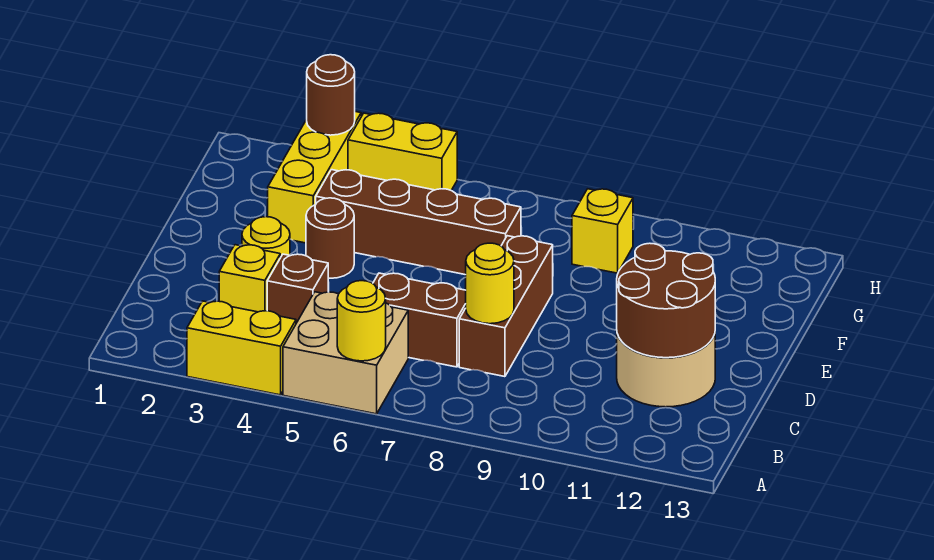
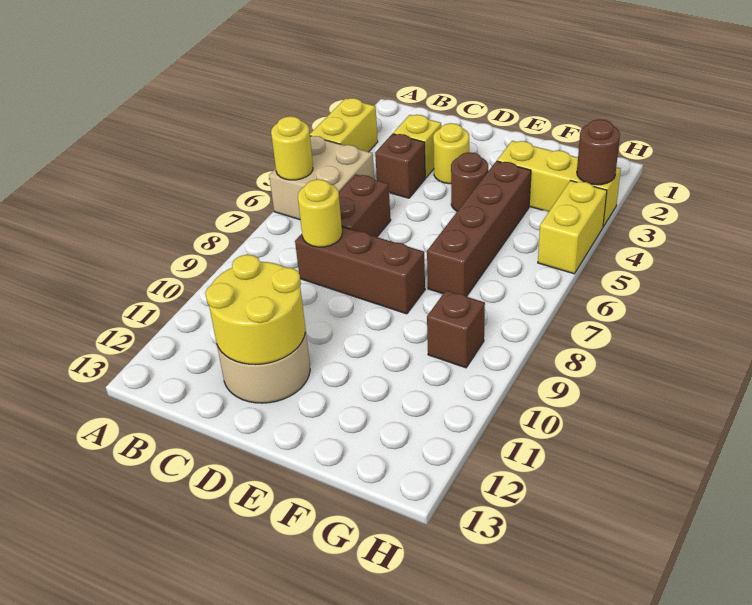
brown 2x2 round brick [617,243,715,358] -> yellow 2x2 round brick [205,255,305,365]
yellow 1x1 brick [572,189,633,273] -> brown 1x1 brick [427,290,485,368]

